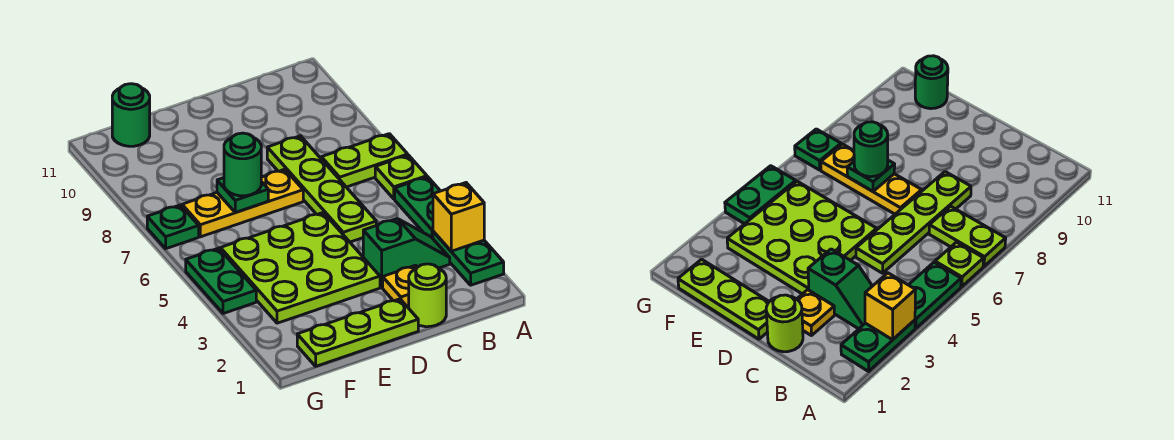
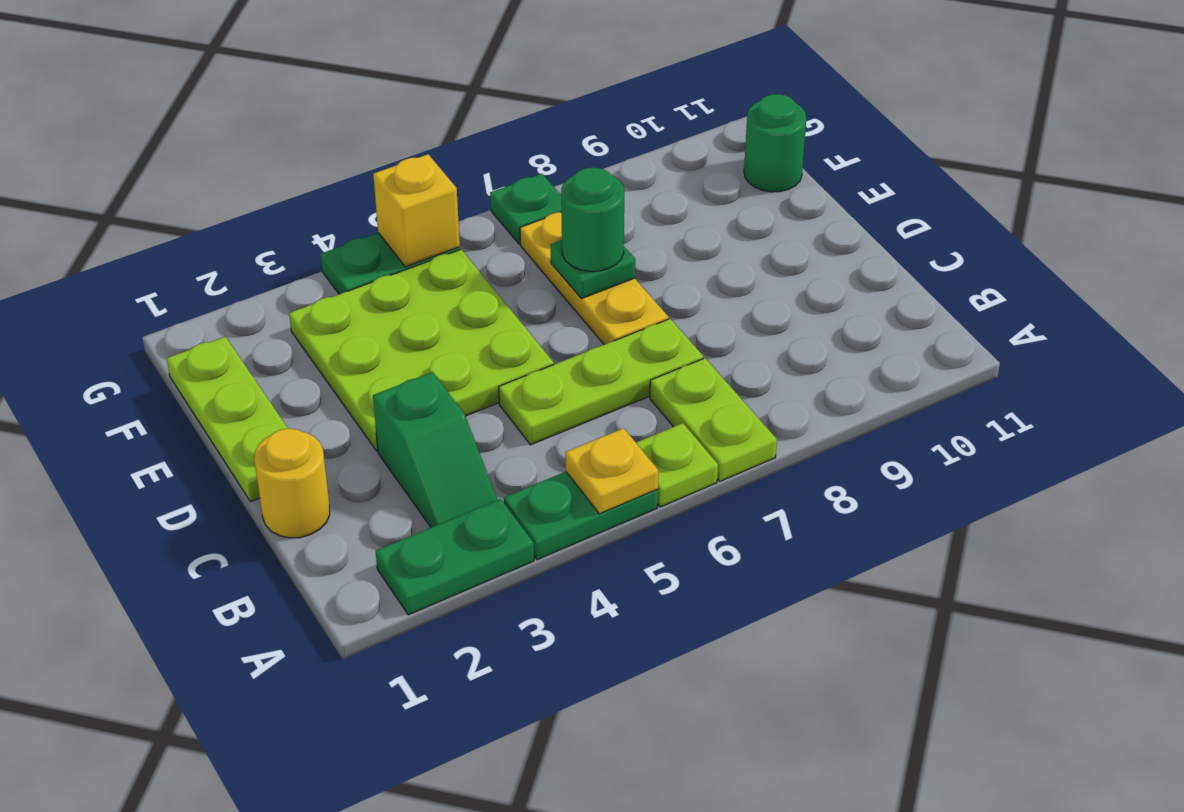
yellow 1x1 brick [433,183,484,251] -> yellow 1x1 brick moved to [373,154,460,267]
lime 1x1 round brick [409,264,446,327] -> yellow 1x1 round brick [254,429,330,538]
yellow 1x1 plate [383,265,417,307] -> yellow 1x1 plate moved to [565,428,658,514]
lime 1x4 plate [267,136,376,242] -> lime 1x3 plate [499,319,703,445]

